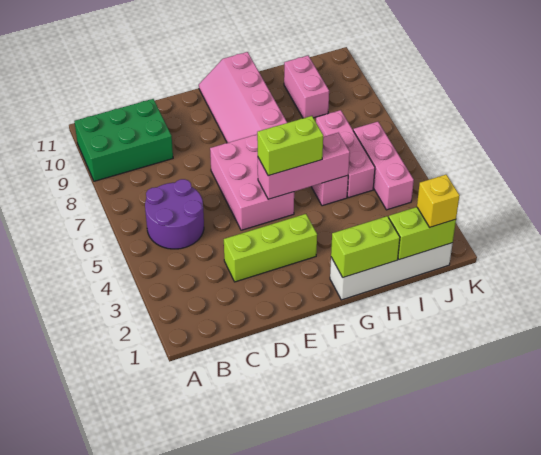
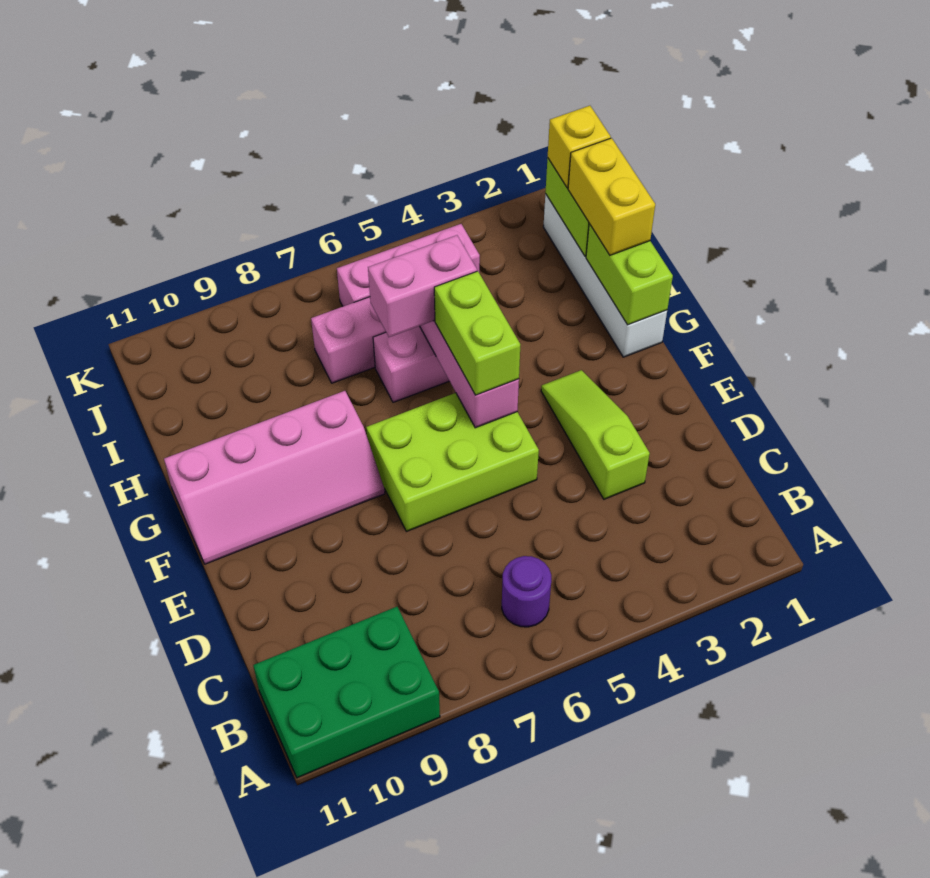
green 2x3 brick [74,99,173,181] -> green 2x3 brick turned to [253,607,440,778]
purple 2x2 round brick [145,179,204,249] -> purple 1x1 round brick [502,556,551,627]
lime 1x3 brick [224,214,317,282] -> lime 1x3 slope [541,370,650,499]
pink 2x3 brick [210,134,294,230] -> lime 2x3 brick [366,393,539,531]
none -> yellow 1x2 brick [568,138,655,255]
pink 1x2 brick [284,56,329,118] -> pink 1x2 brick moved to [368,235,477,337]

